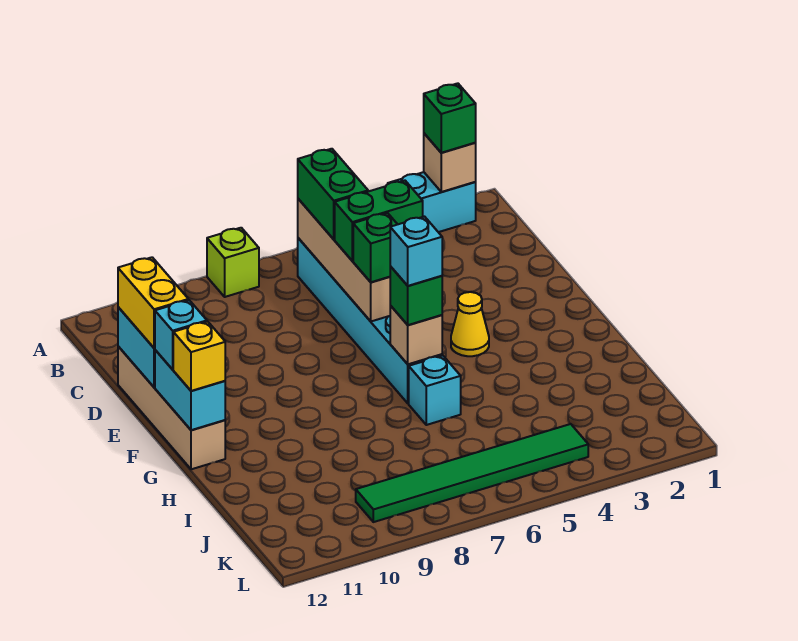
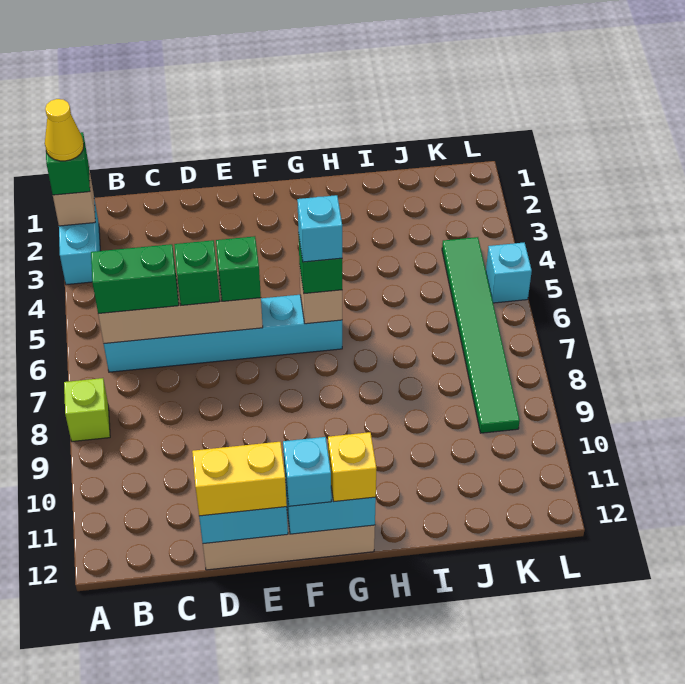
green 1x2 brick [335,181,423,261] -> green 1x1 brick [174,240,220,305]
yellow 1x1 cone [451,292,489,356] -> yellow 1x1 cone moved to [45,99,84,161]
cyan 1x1 brick [409,356,461,425] -> cyan 1x1 brick moved to [486,242,532,303]

